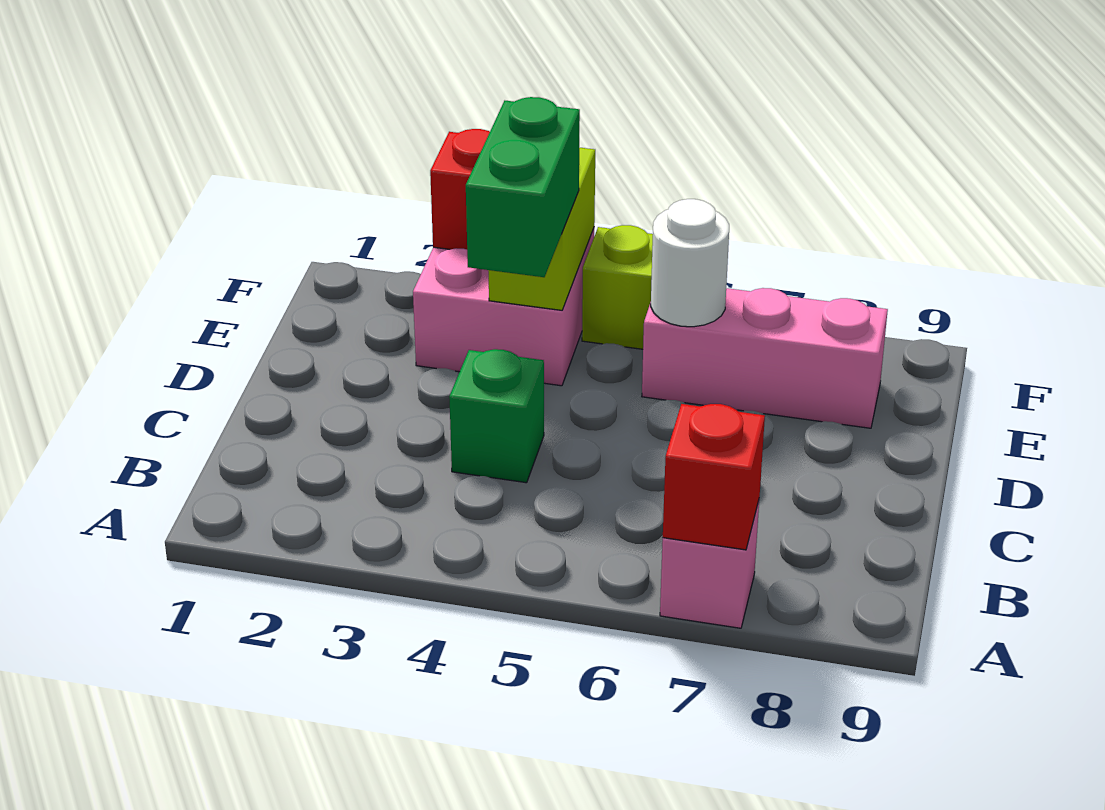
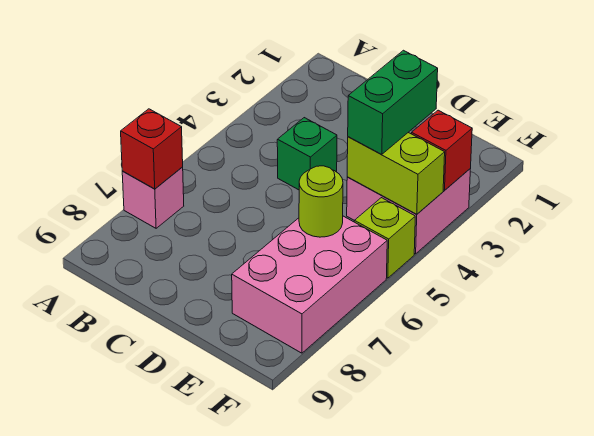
green 1x2 brick [466,97,580,277] -> green 1x2 brick turned to [348,50,438,154]
pink 1x3 brick [642,288,888,428] -> pink 2x3 brick [232,216,387,353]
white 1x1 round brick [651,199,729,327] -> lime 1x1 round brick [299,166,343,237]

